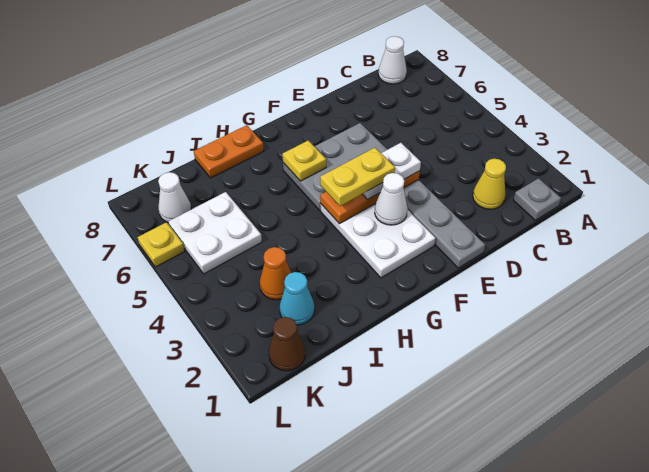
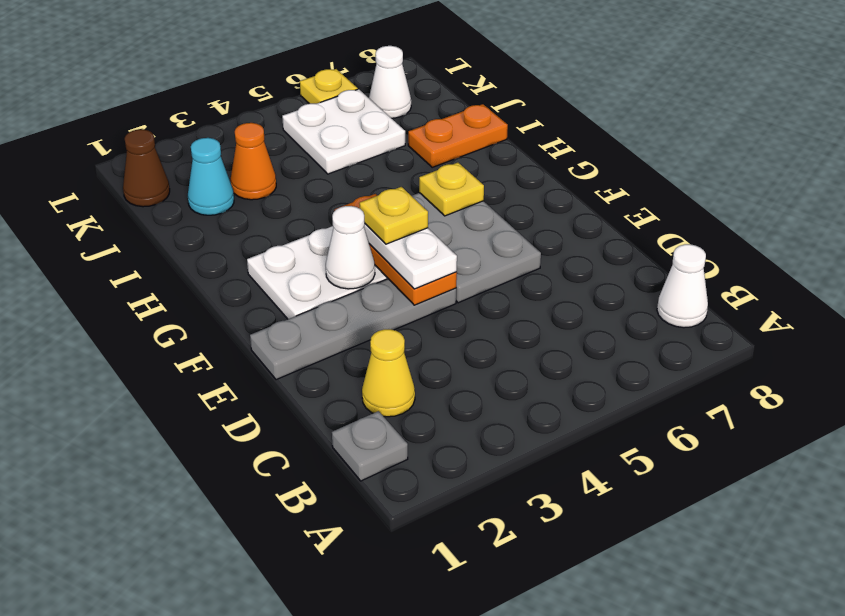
yellow 1x2 plate [320,148,395,206] -> yellow 1x1 plate [359,187,428,244]
orange 1x2 plate [194,125,264,178] -> orange 1x2 plate turned to [408,104,508,167]

